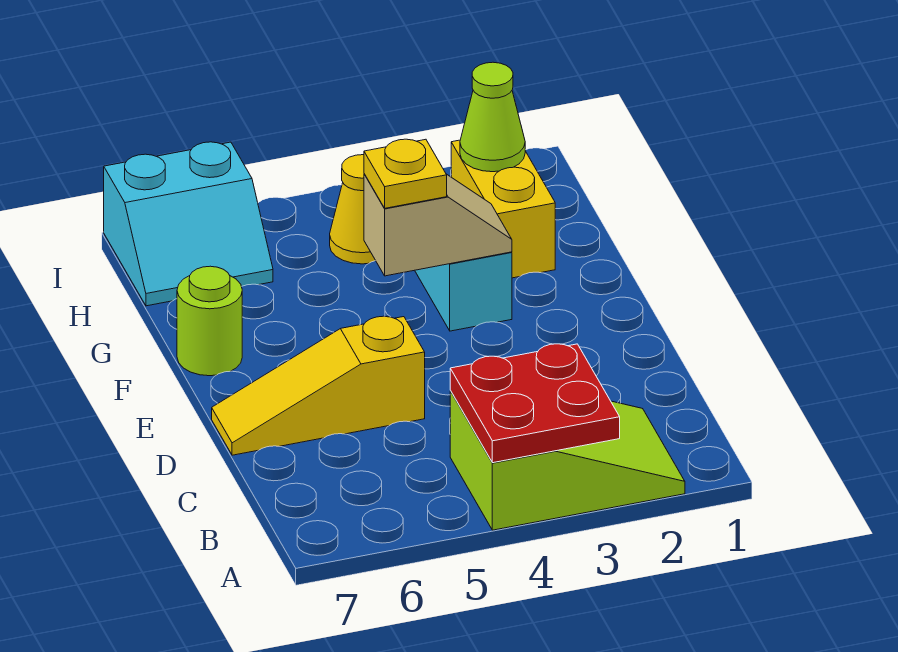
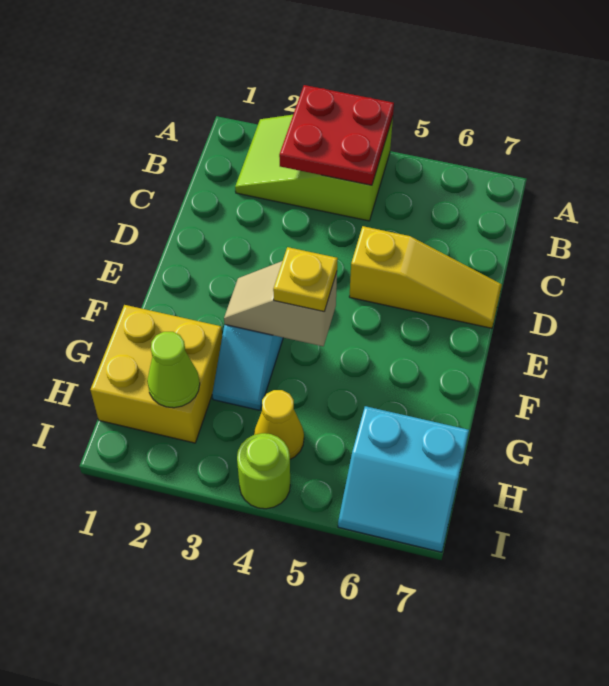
lime 1x1 round brick [177,266,242,376] -> lime 1x1 round brick moved to [237,433,290,509]
yellow 1x2 brick [451,140,555,278] -> yellow 2x2 brick [90,305,222,443]
cyan 2x2 slope [104,142,273,306] -> cyan 2x2 slope turned to [338,406,469,552]

